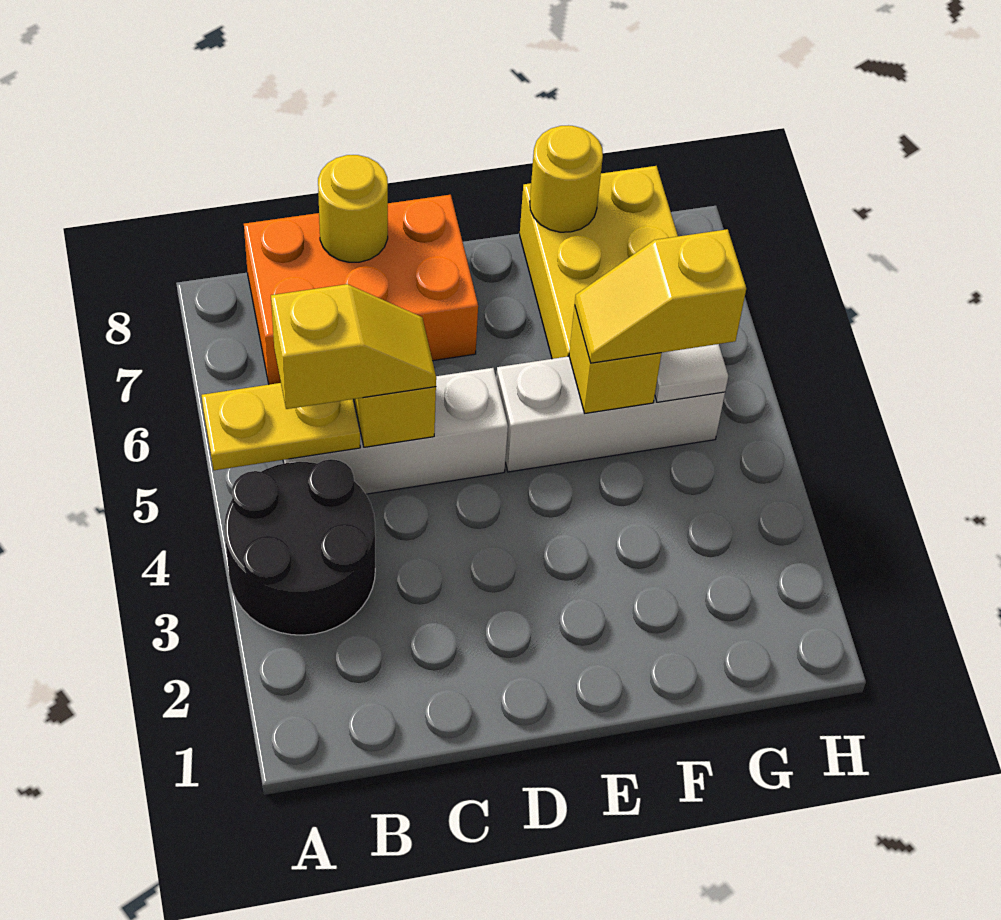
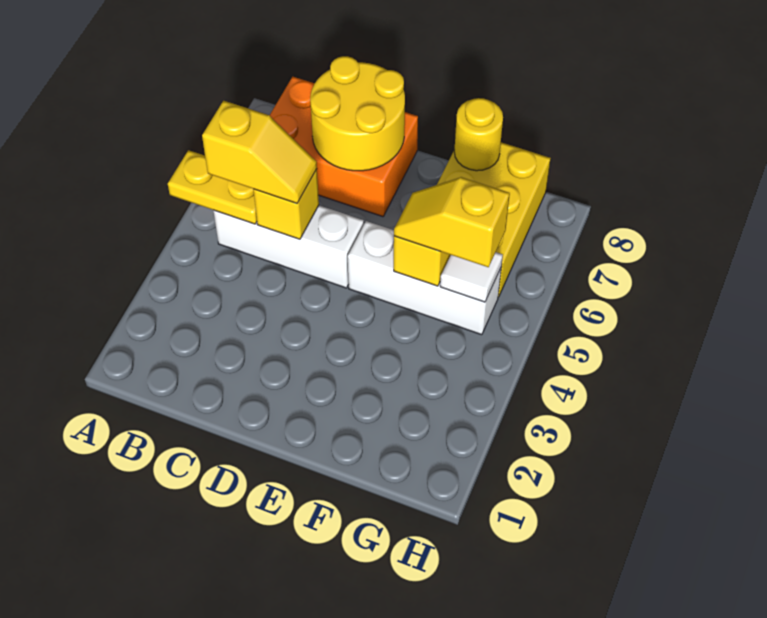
black 2x2 round brick [224,459,375,635] -> none
yellow 1x1 round brick [318,155,388,262] -> yellow 2x2 round brick [310,56,405,171]

